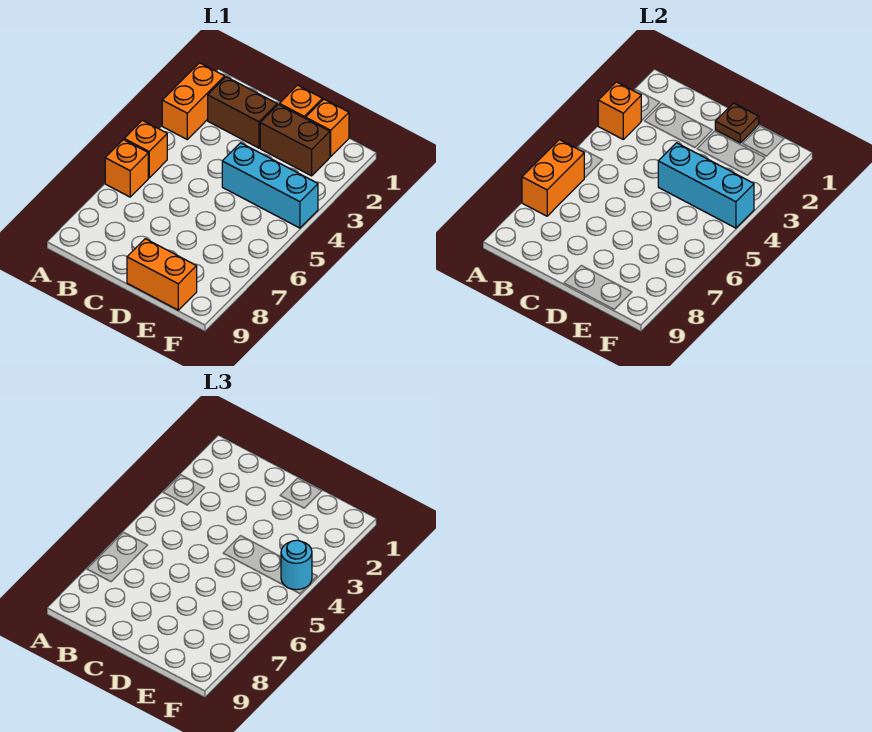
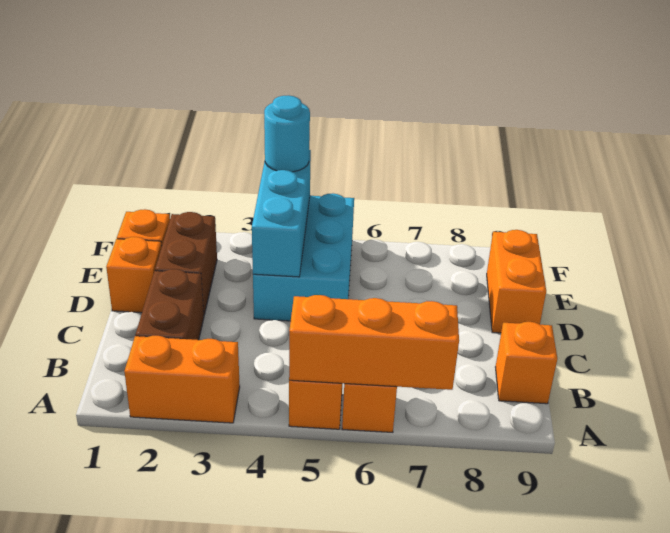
orange 1x1 brick [598,82,641,139] -> orange 1x1 brick moved to [496,322,557,404]
orange 1x2 brick [522,140,584,216] -> orange 1x3 brick [289,295,459,390]
brown 1x1 plate [715,103,759,143] -> none
cyan 1x3 brick [222,143,318,228] -> cyan 2x3 brick [253,193,354,321]

